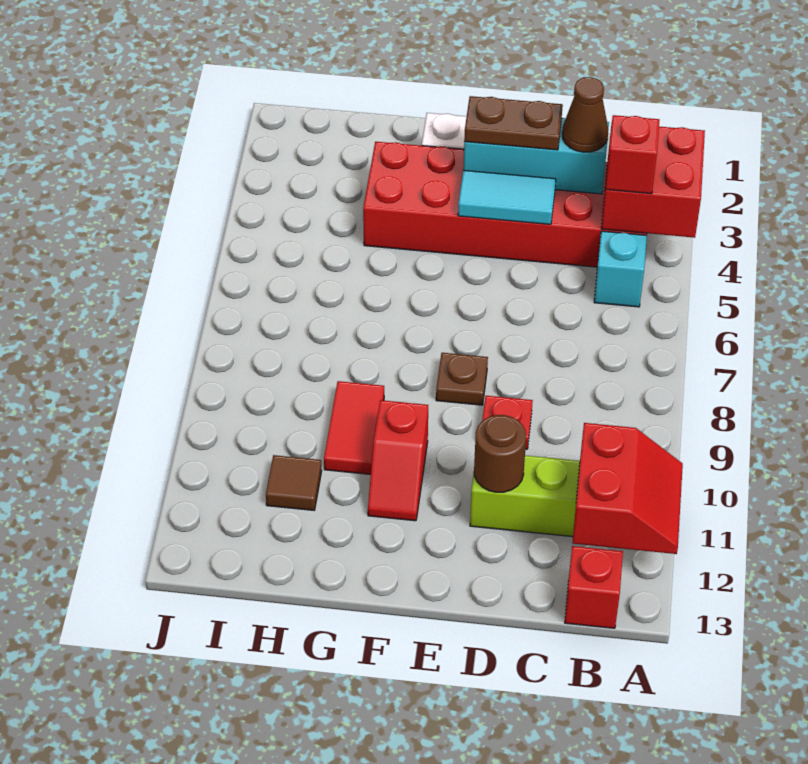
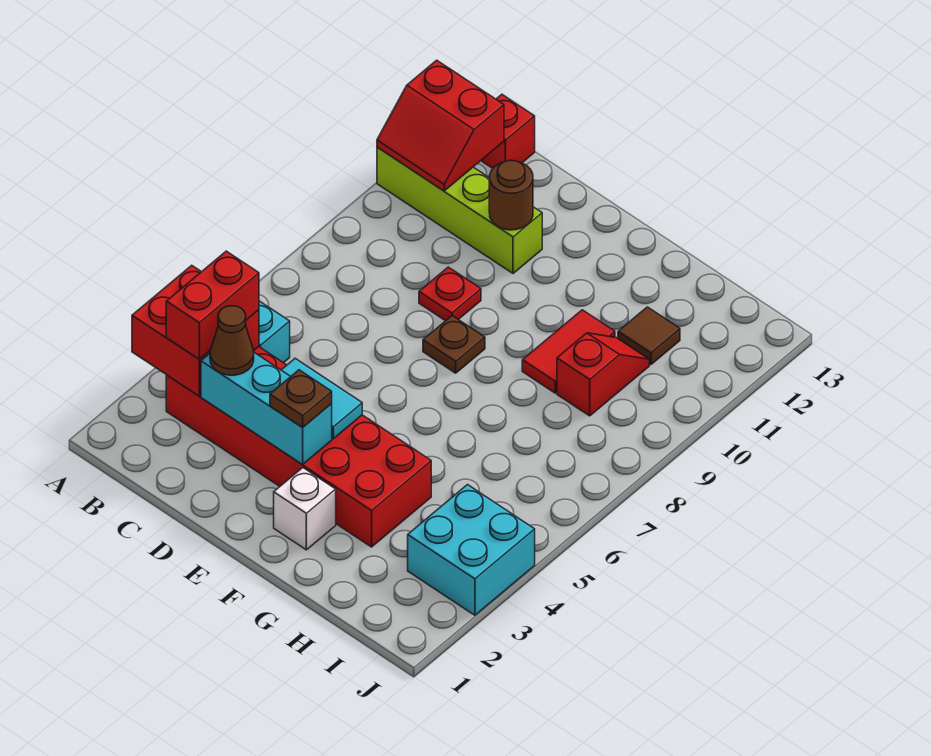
red 2x2 slope [572,423,683,554] -> red 2x2 slope turned to [377,60,504,191]
red 1x1 brick [605,115,660,194] -> red 1x2 brick [166,251,259,359]
brown 1x2 plate [464,96,563,150] -> brown 1x1 plate [270,370,332,428]
red 1x2 slope [368,400,428,521] -> red 1x2 slope moved to [557,333,649,416]
none -> cyan 2x2 brick [408,485,535,615]

